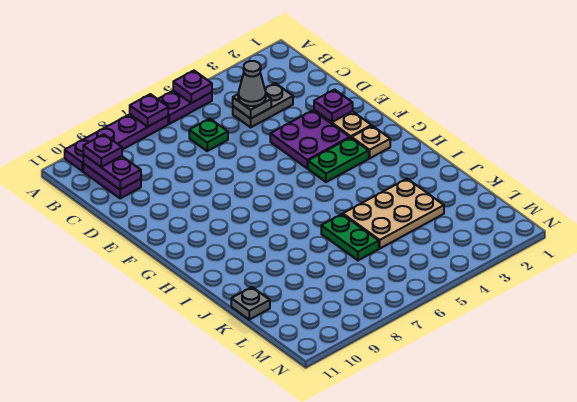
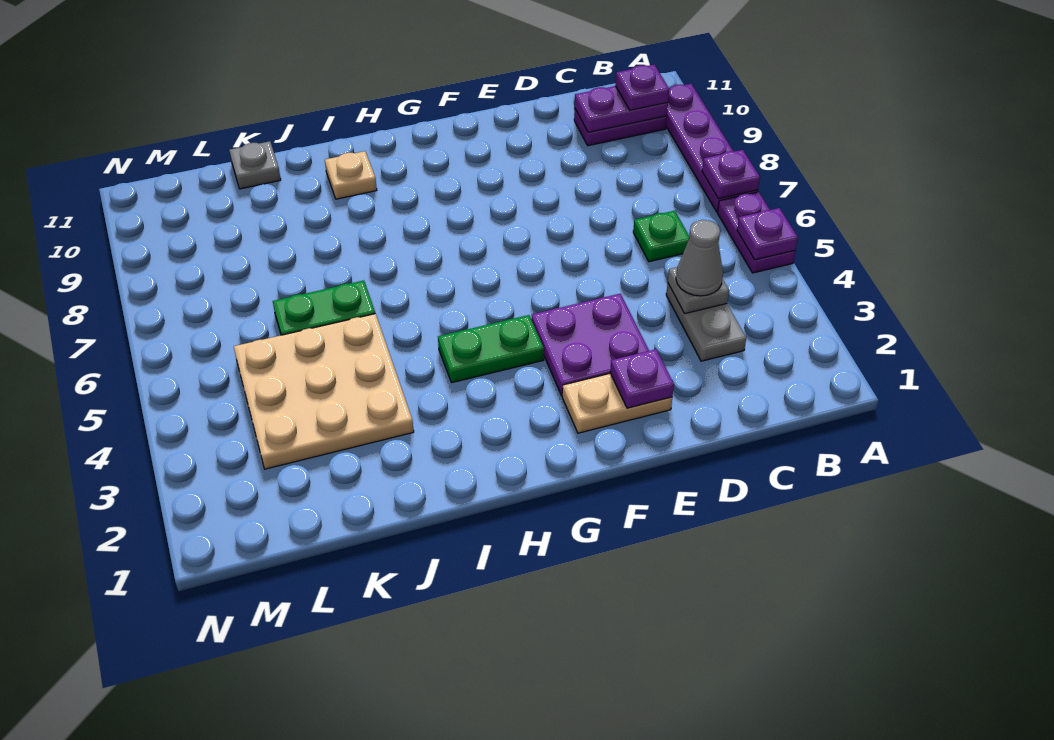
tan 1x1 plate [352,126,390,158] -> tan 1x1 plate moved to [325,151,377,199]
green 1x2 plate [308,138,369,182] -> green 1x2 plate turned to [438,315,544,383]
tan 2x3 plate [343,179,444,248] -> tan 3x3 plate [234,314,414,469]

